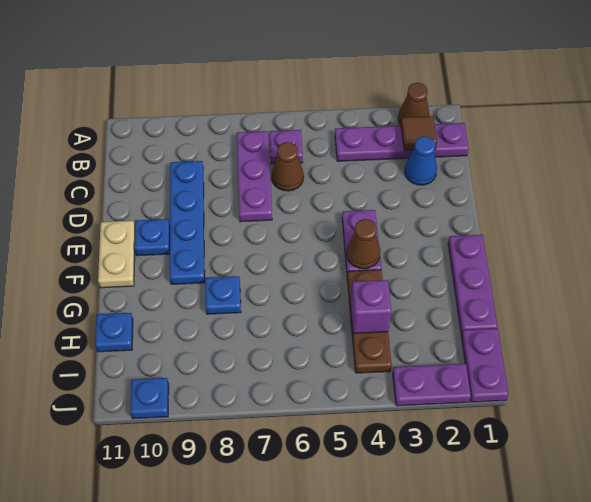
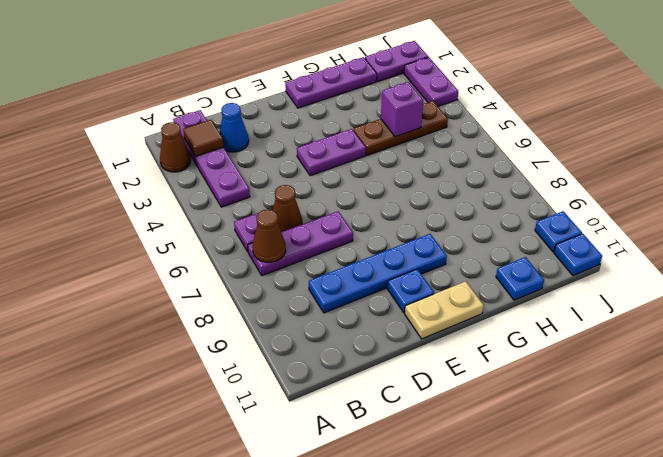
brown 1x1 cone [346,219,380,269] -> brown 1x1 cone moved to [253,209,286,262]
blue 1x1 plate [205,276,241,314] -> blue 1x1 plate moved to [554,234,602,275]

